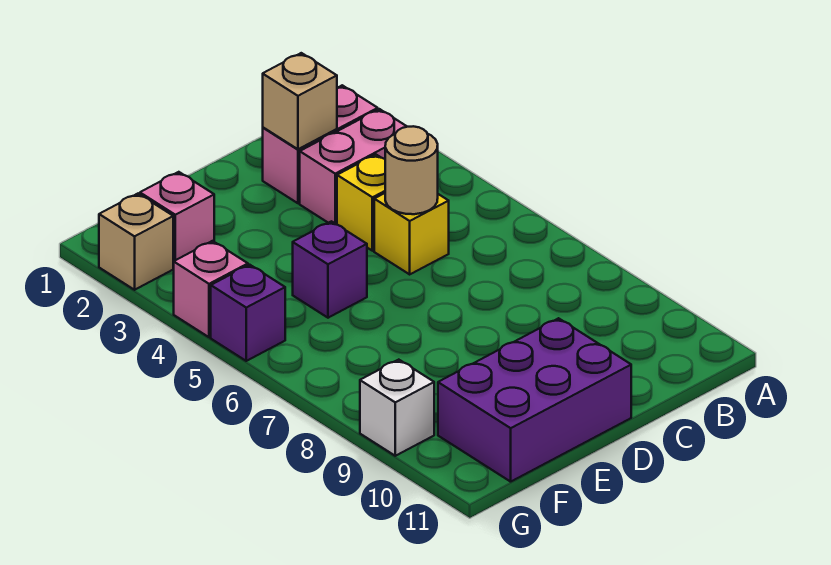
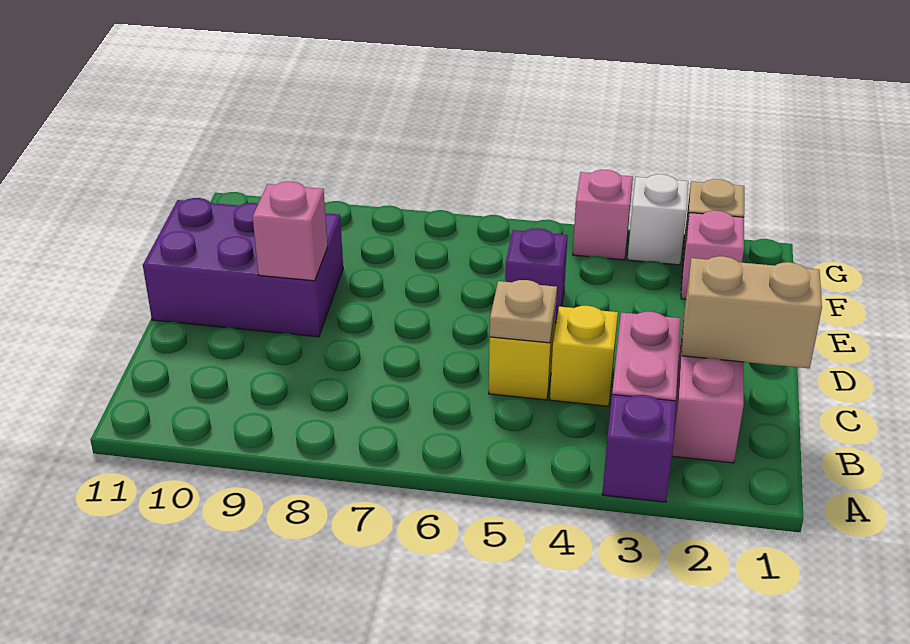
tan 1x1 brick [263,53,337,149] -> tan 1x2 brick [682,256,822,368]
tan 1x1 round brick [385,126,438,214] -> tan 1x1 plate [490,280,557,343]
none -> pink 1x1 brick [253,182,327,281]
purple 2x3 brick [438,318,631,482] -> purple 2x3 brick turned to [143,198,343,337]
purple 1x1 brick [211,265,285,361] -> purple 1x1 brick moved to [602,395,676,502]
white 1x1 brick [360,360,434,456] -> white 1x1 brick moved to [627,174,688,265]

